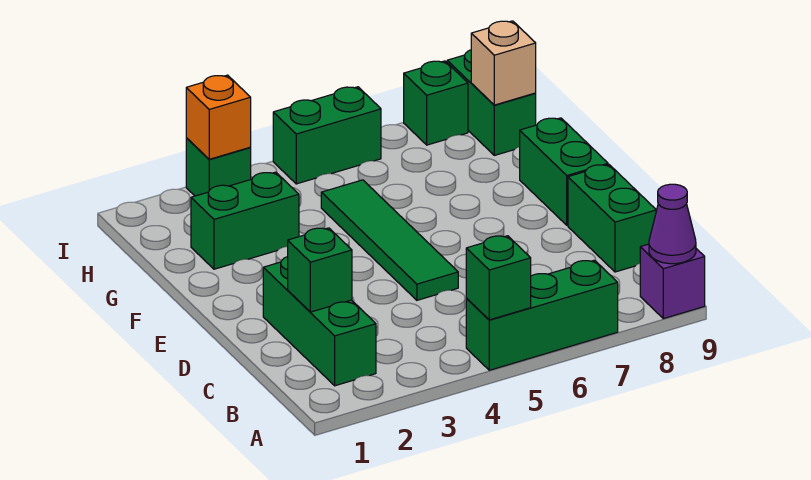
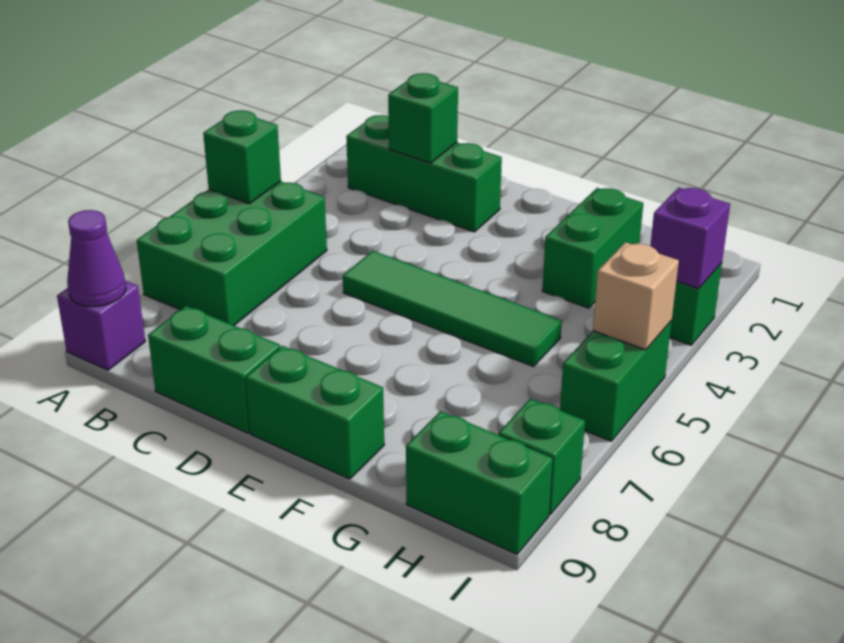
green 1x3 brick [466,260,618,370] -> green 2x3 brick [137,181,327,325]
tan 1x1 brick [471,21,536,105] -> tan 1x1 brick moved to [593,242,679,350]
orange 1x1 brick [186,75,251,159] -> purple 1x1 brick [650,188,730,289]

